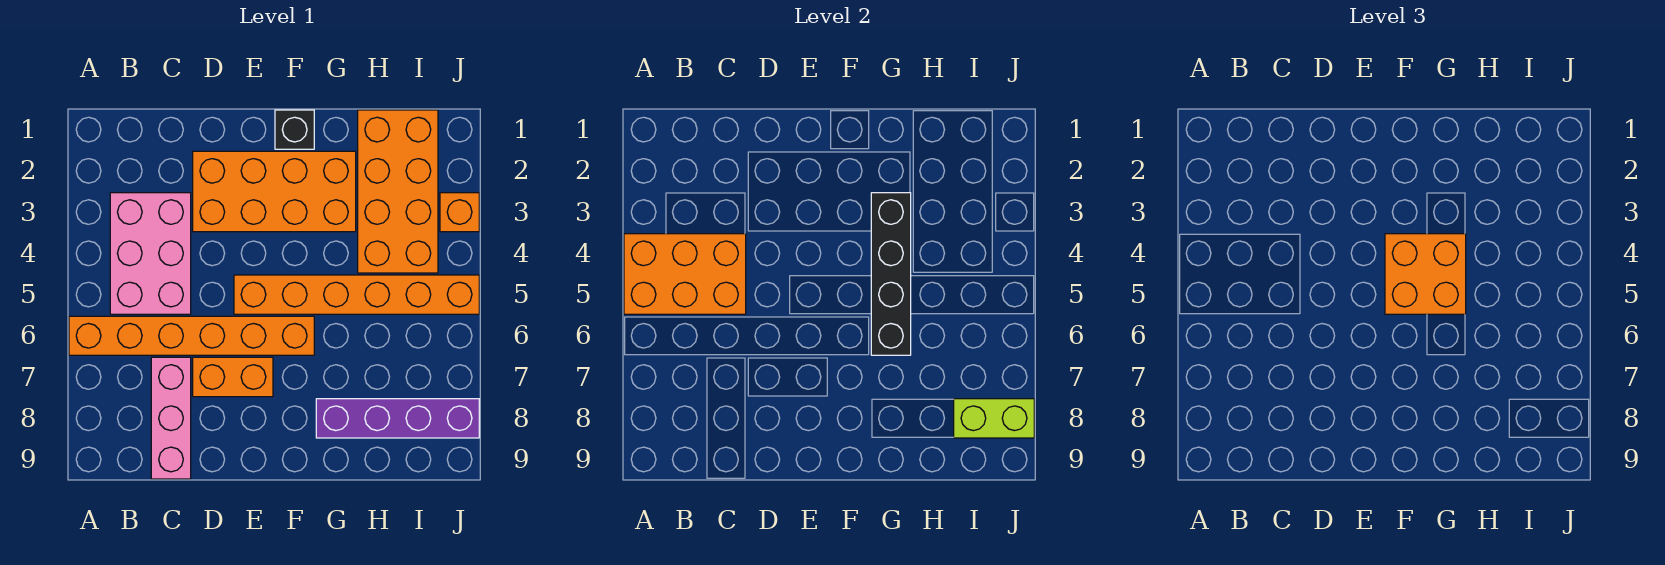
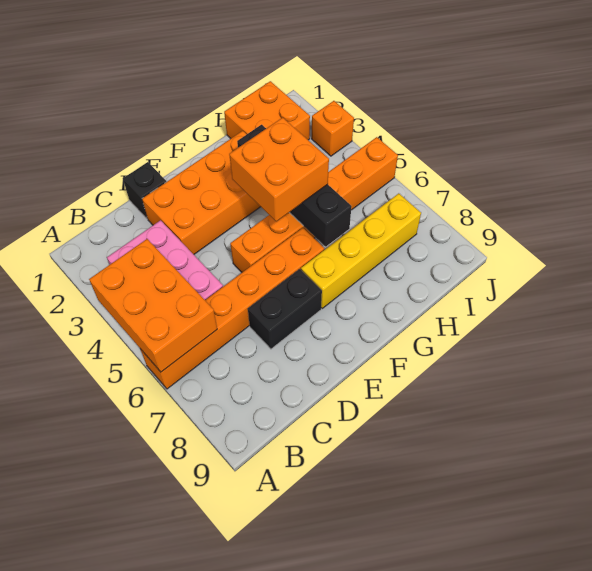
orange 2x3 brick [624,234,746,314] -> orange 2x3 brick turned to [89,239,217,372]
pink 1x3 brick [151,357,191,479] -> none
orange 1x2 brick [193,357,273,397] -> black 1x2 brick [248,269,322,349]
black 1x1 brick [275,110,314,149] -> black 1x1 brick moved to [123,162,166,219]
none -> yellow 1x4 brick [301,193,421,308]
purple 1x4 brick [316,399,479,438] -> none
orange 2x4 brick [358,110,438,273] -> orange 2x2 brick [224,81,310,140]
lime 1x2 brick [954,399,1034,438] -> none

